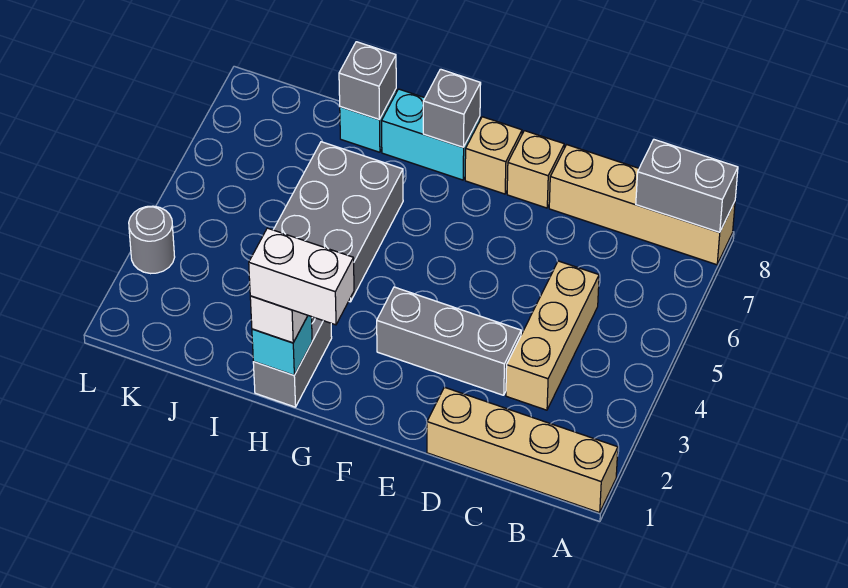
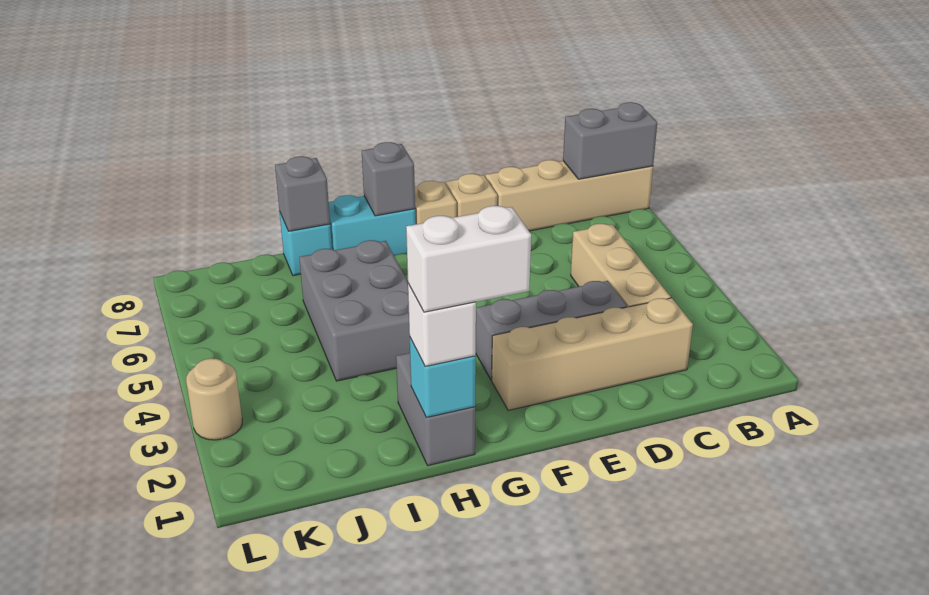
tan 1x4 brick [427,387,618,513] -> tan 1x4 brick moved to [492,298,693,410]
grey 1x1 round brick [129,206,175,274] -> tan 1x1 round brick [186,358,242,440]

